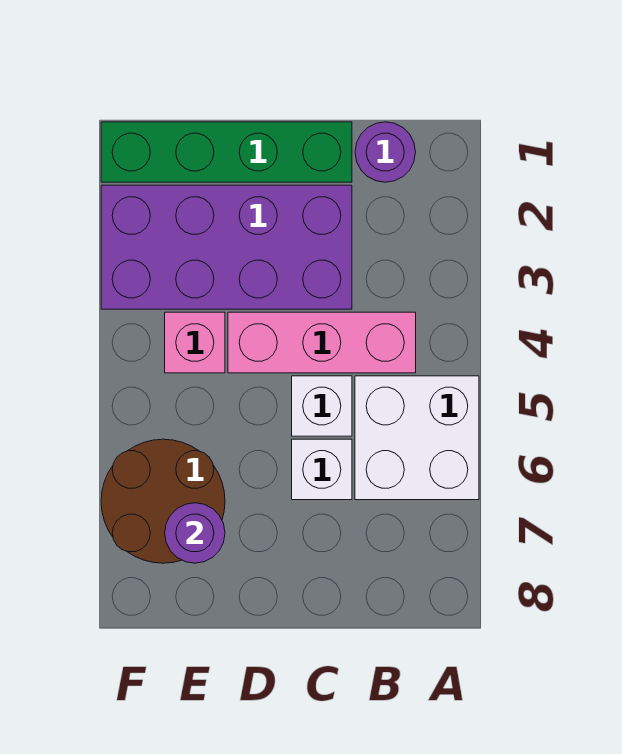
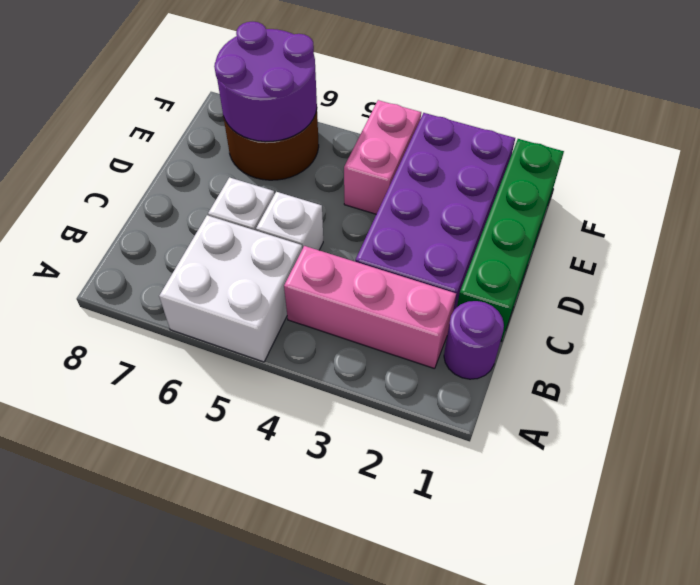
pink 1x3 brick [228,312,416,373] -> pink 1x3 brick turned to [284,246,456,369]
pink 1x1 brick [165,312,225,373] -> pink 1x2 brick [344,100,421,214]
purple 1x1 round brick [165,503,225,563] -> purple 2x2 round brick [214,22,317,142]

